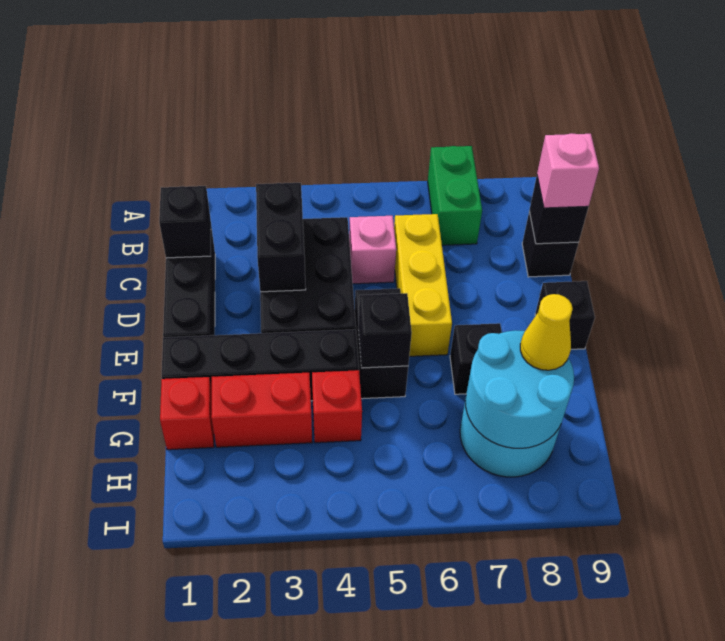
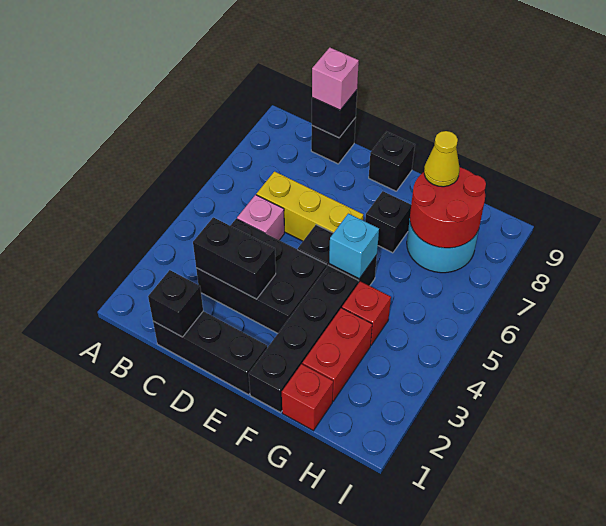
green 1x2 brick [428,146,482,245] -> none
black 1x1 brick [358,293,412,368] -> cyan 1x1 brick [329,214,379,279]
cyan 2x2 round brick [465,330,574,448] -> red 2x2 round brick [410,167,486,248]

